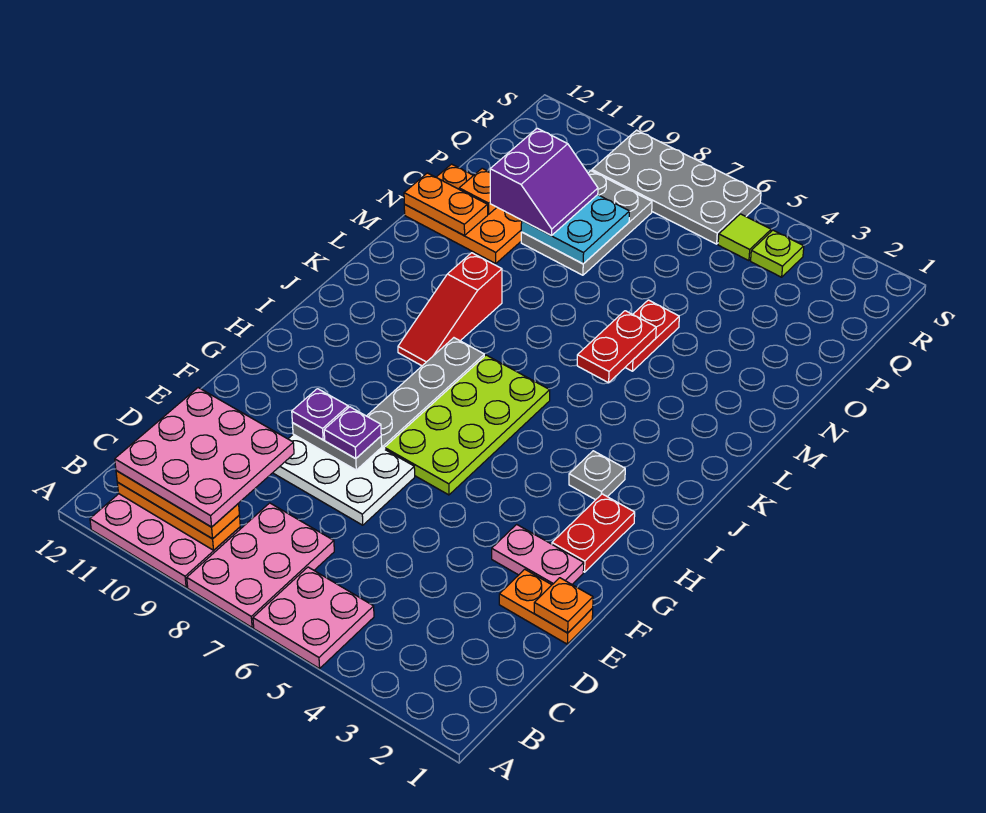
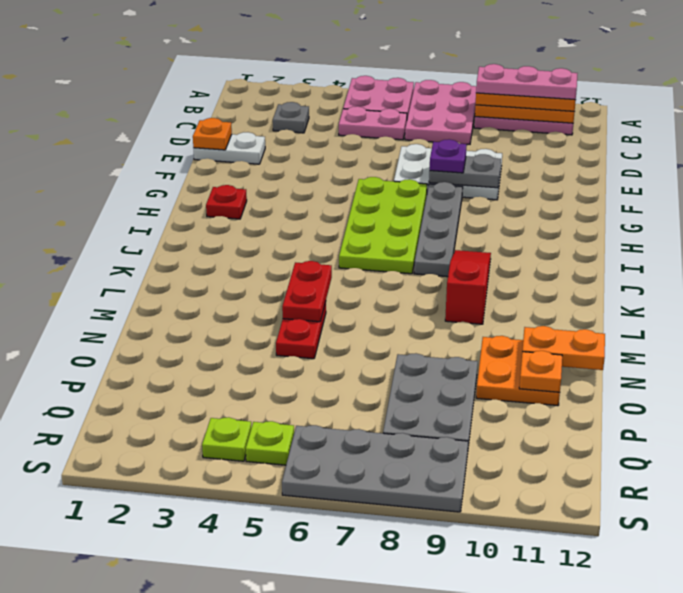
pink 3x3 plate [115,388,294,527] -> pink 1x3 plate [476,64,577,100]
orange 1x2 plate [499,569,593,644] -> white 1x2 plate [193,132,265,164]
pink 1x2 plate [492,524,584,585] -> pink 1x2 plate moved to [339,106,407,140]
purple 1x1 plate [292,389,348,440] -> none
red 1x2 plate [552,494,635,572] -> red 1x1 plate [206,185,247,219]
grey 1x1 plate [569,451,625,500] -> grey 1x1 plate moved to [273,102,309,133]
orange 2x3 plate [404,164,522,263] -> orange 2x2 plate [476,336,560,406]
cyan 2x2 plate [521,195,630,264] -> none
purple 2x2 slope [490,128,598,235] -> none
lime 1x1 tile [718,214,771,261] -> lime 1x1 plate [246,421,294,465]

